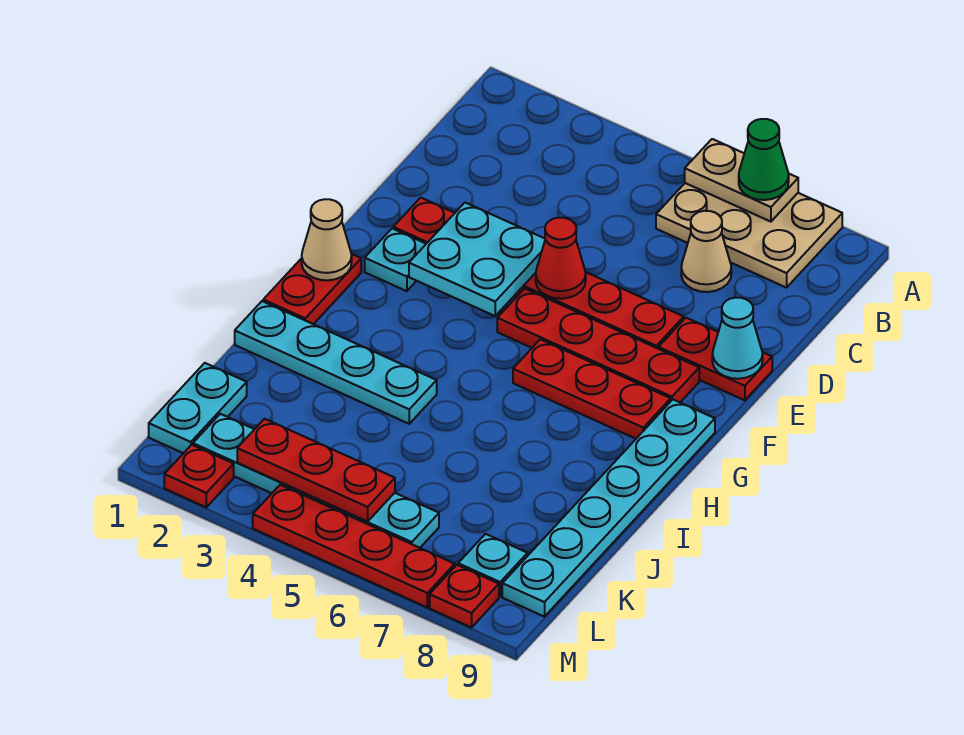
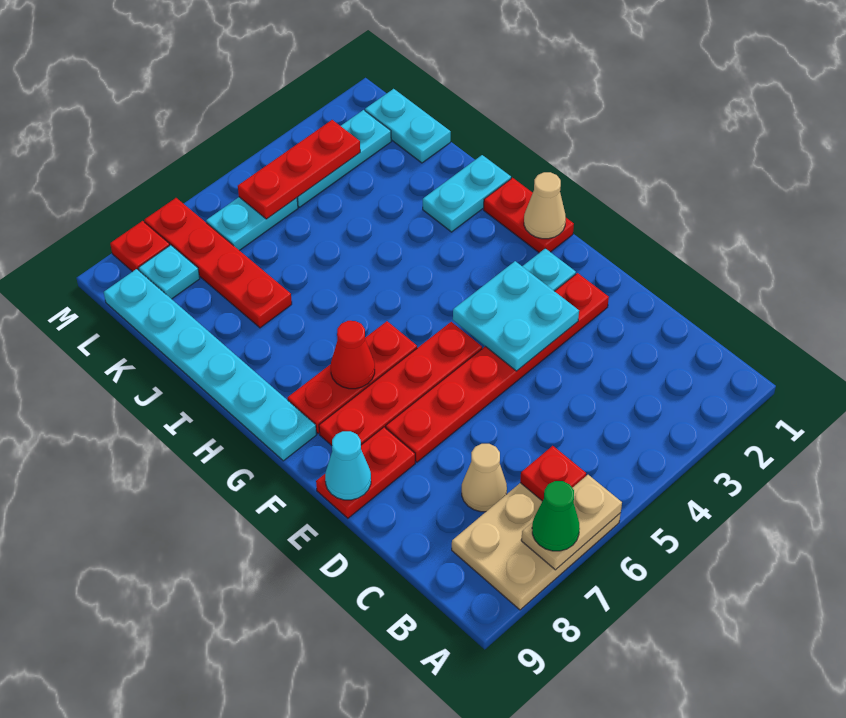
red 1x1 cone [536,218,586,299] -> red 1x1 cone moved to [331,321,375,389]
cyan 1x4 plate [235,301,437,424] -> cyan 1x2 plate [423,155,511,232]
red 1x1 plate [164,445,234,507] -> red 1x1 plate moved to [520,446,586,501]
red 1x4 plate [253,485,455,607] -> red 1x4 plate turned to [144,198,292,328]

